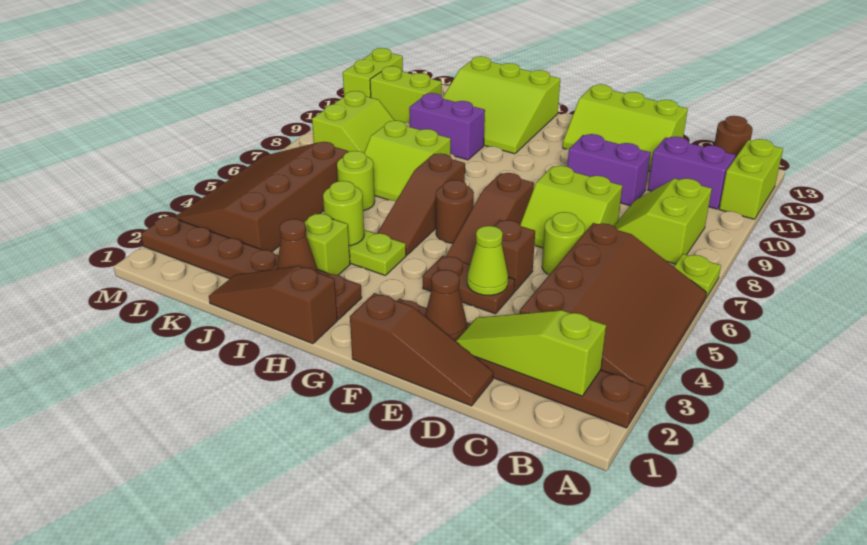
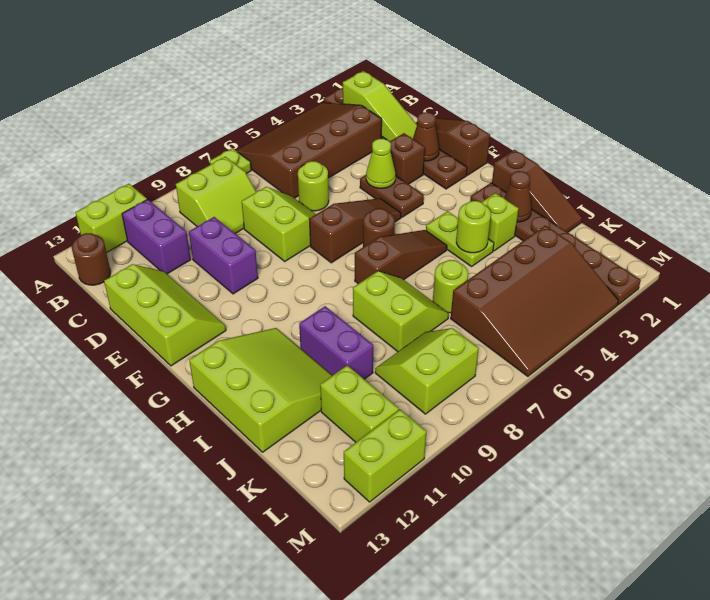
brown 1x1 brick [494,220,535,291] -> brown 1x1 brick moved to [390,133,425,184]

